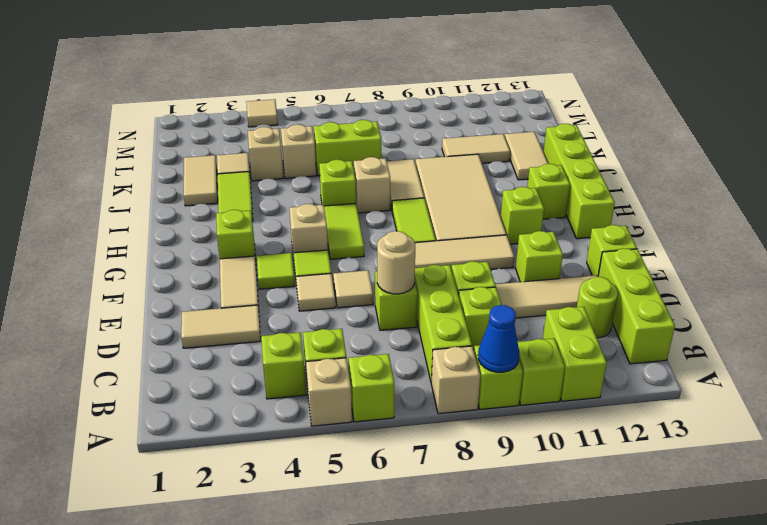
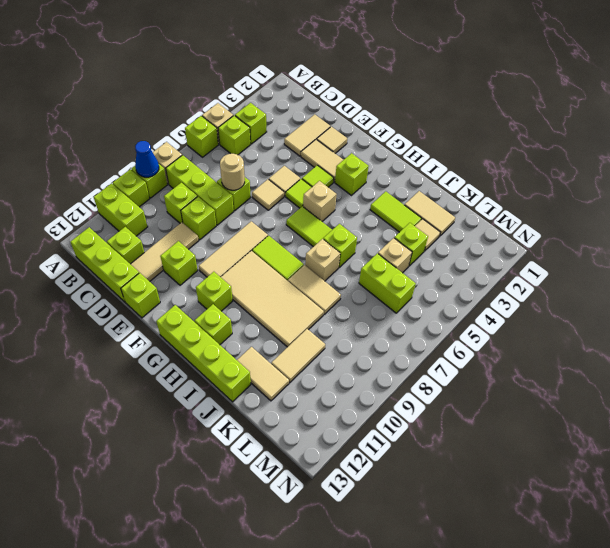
lime 1x1 round brick [577,277,618,338] -> lime 1x1 brick [107,227,144,264]
tan 1x1 brick [248,127,283,181] -> lime 1x1 brick [394,223,428,266]
lime 1x2 brick [314,120,381,176] -> lime 1x2 brick turned to [359,253,416,313]
tan 1x1 tile [246,99,278,127] -> tan 1x1 tile moved to [317,127,347,154]

